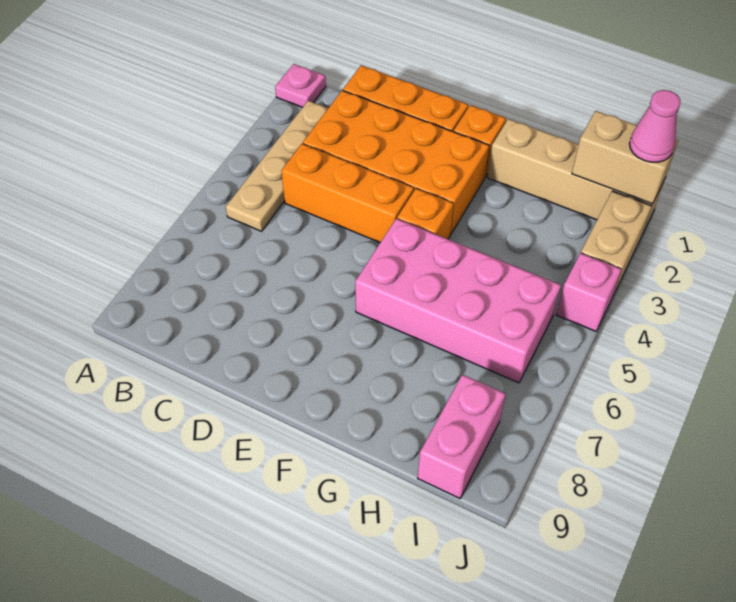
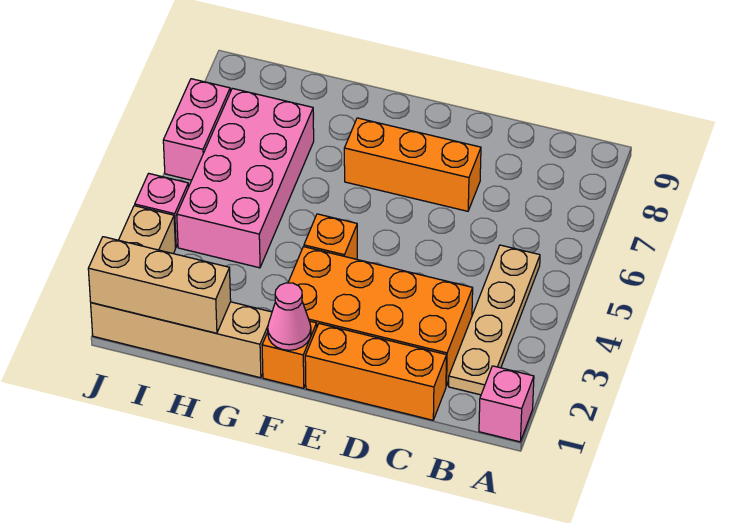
pink 1x1 plate [275,64,326,107] -> pink 1x1 brick [479,366,534,442]
orange 1x3 brick [282,144,414,243] -> orange 1x3 brick moved to [344,118,481,211]
pink 2x4 brick [355,219,561,383] -> pink 2x4 brick turned to [177,88,314,268]
tan 1x2 brick [572,111,679,204] -> tan 1x3 brick [88,237,231,333]
pink 1x2 brick [418,375,505,498] -> pink 1x2 brick moved to [163,79,230,180]
pink 1x1 cone [629,90,680,162] -> pink 1x1 cone moved to [268,283,311,350]

